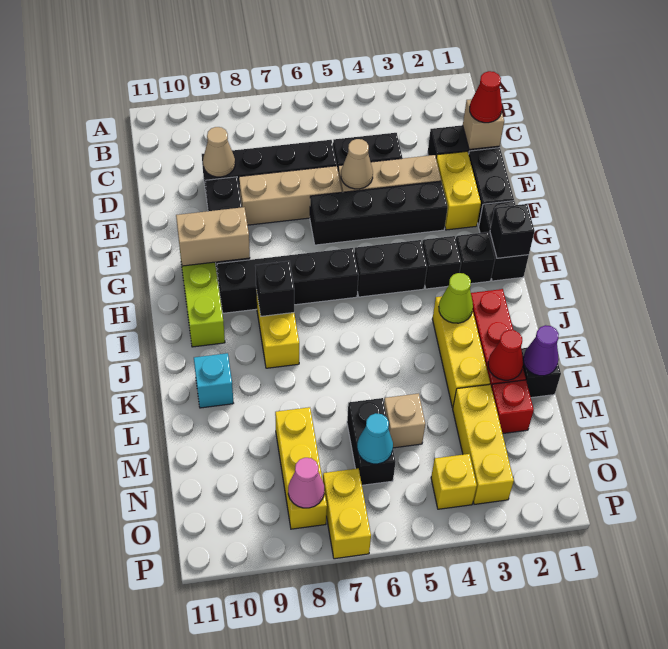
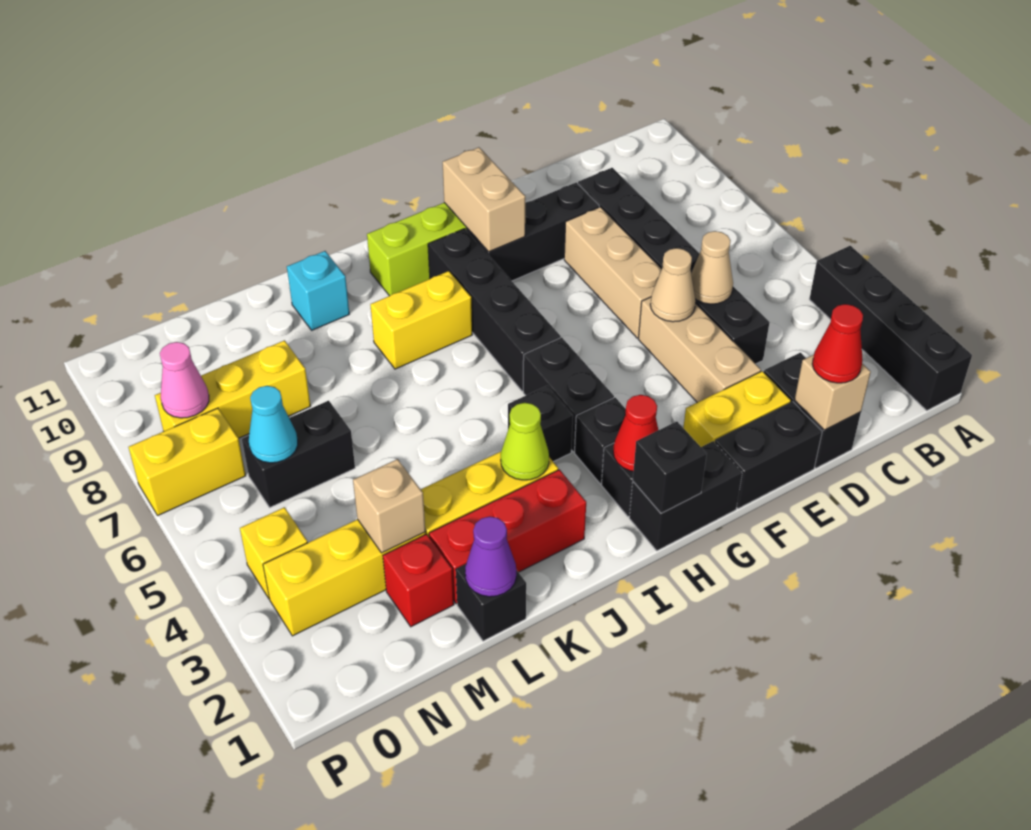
tan 1x1 cone [203,127,235,177] -> tan 1x1 cone moved to [691,231,733,304]
black 1x4 brick [310,181,448,245] -> black 1x4 brick moved to [809,246,972,411]
black 1x1 brick [255,261,294,316] -> black 1x1 brick moved to [508,386,573,462]
red 1x1 cone [488,330,523,380] -> red 1x1 cone moved to [613,395,658,471]
tan 1x1 brick [384,393,425,448] -> tan 1x1 brick moved to [353,459,425,553]

